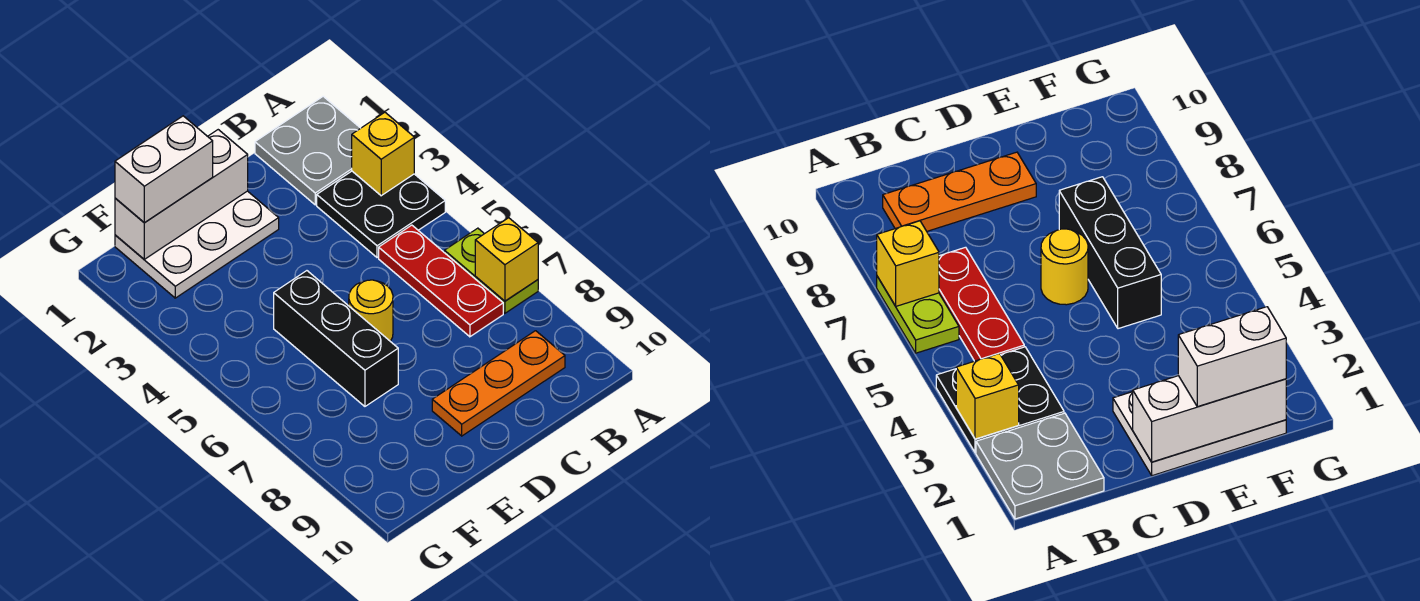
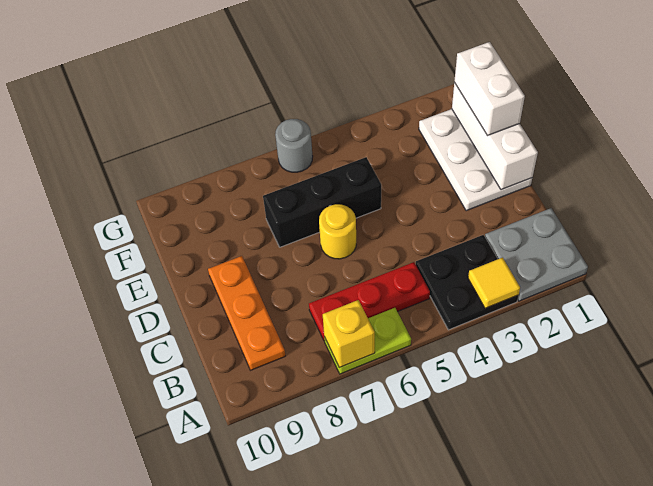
yellow 1x1 brick [352,112,414,196] -> yellow 1x1 tile [468,258,520,308]
none -> grey 1x1 round brick [275,119,313,172]

